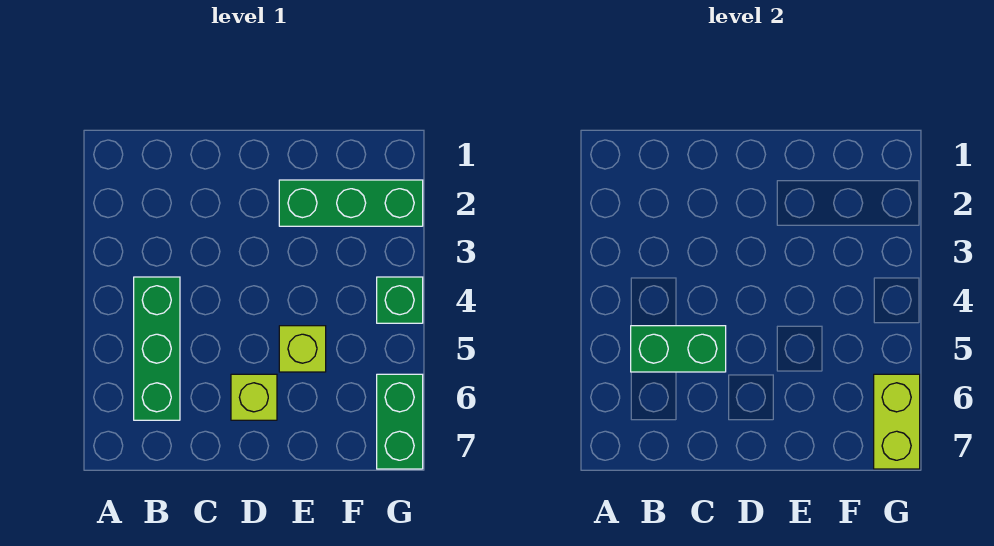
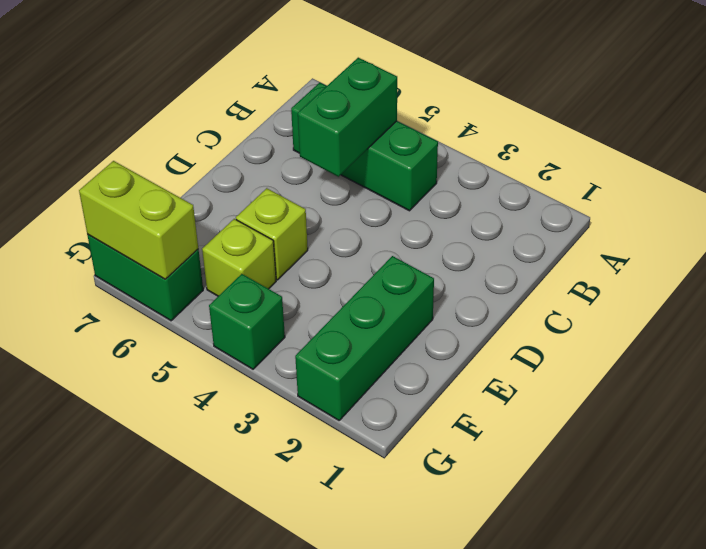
lime 1x1 brick [231,374,277,420] -> lime 1x1 brick moved to [202,219,276,296]

